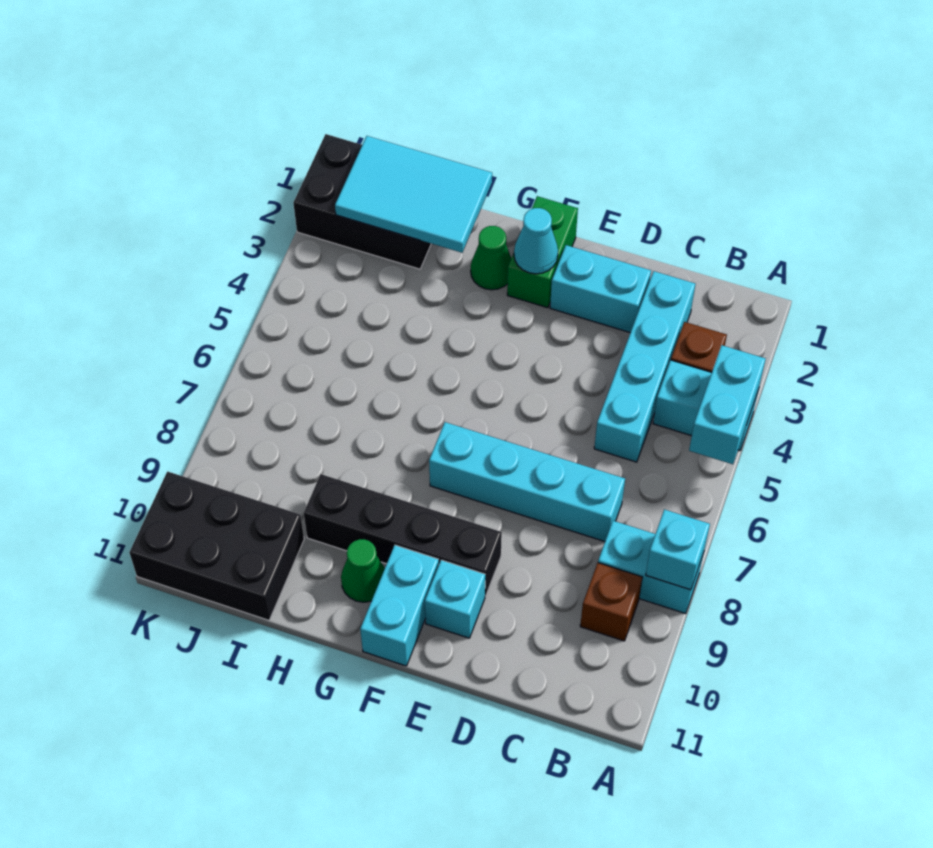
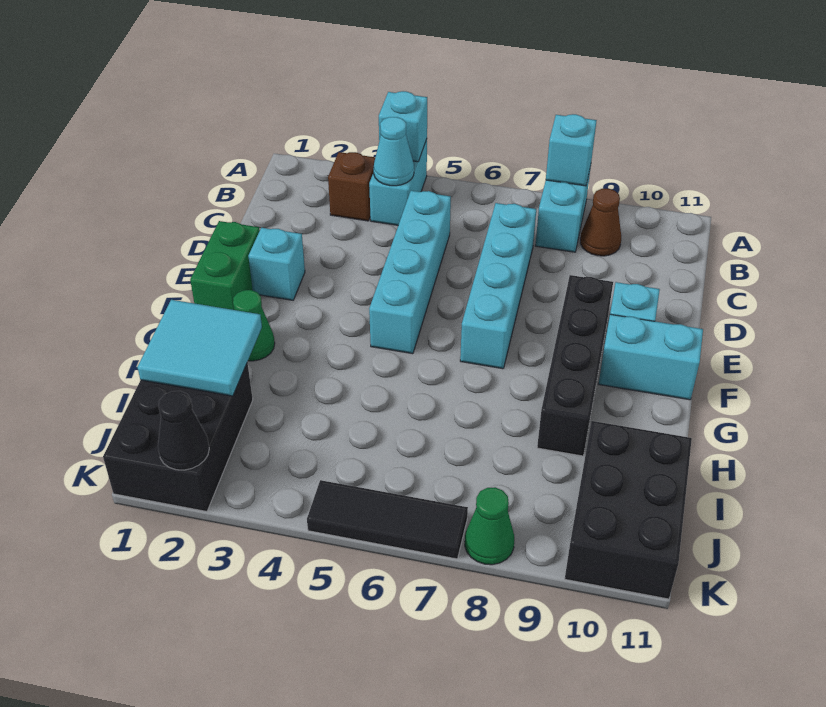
cyan 1x2 brick [689,345,766,464] -> cyan 1x1 brick [379,91,427,162]
brown 1x1 brick [580,563,642,641] -> brown 1x1 cone [580,189,621,256]
cyan 1x4 brick [594,271,695,462] -> cyan 1x4 brick turned to [369,191,451,354]
cyan 1x2 brick [550,245,651,333] -> cyan 1x1 brick [248,228,305,300]
green 1x2 brick [507,196,578,308] -> green 1x2 brick turned to [190,221,260,310]
cyan 1x1 cone [514,208,558,274] -> cyan 1x1 cone moved to [374,117,414,186]
green 1x1 cone [341,539,385,602] -> green 1x1 cone moved to [465,487,514,565]
cyan 2x3 tile [335,136,492,253] -> cyan 2x2 tile [137,300,262,396]
none -> black 1x1 cone [158,391,209,470]
none -> black 1x3 tile [307,480,468,559]

